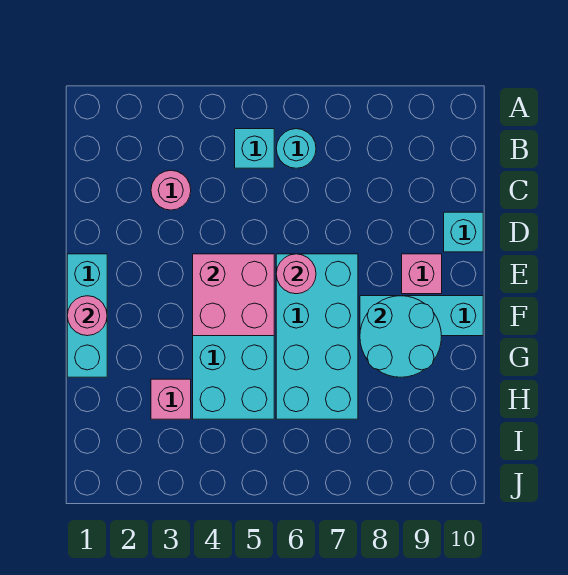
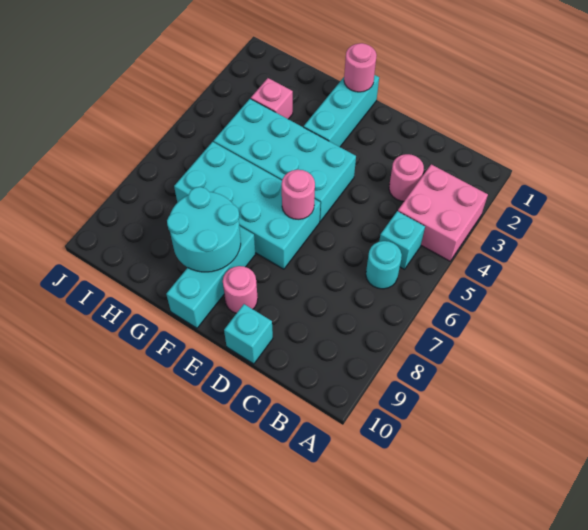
cyan 1x3 brick [67,254,107,377] -> cyan 1x3 brick turned to [304,75,379,147]
pink 2x2 brick [193,254,274,336] -> pink 2x2 brick moved to [398,164,488,261]
pink 1x1 brick [402,254,442,294] -> pink 1x1 round brick [223,266,258,313]

